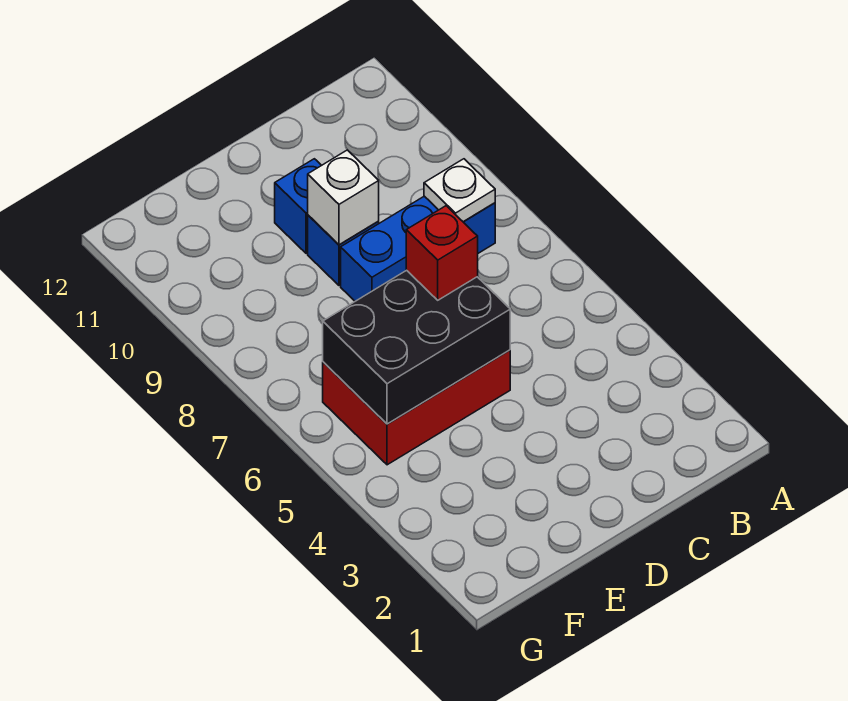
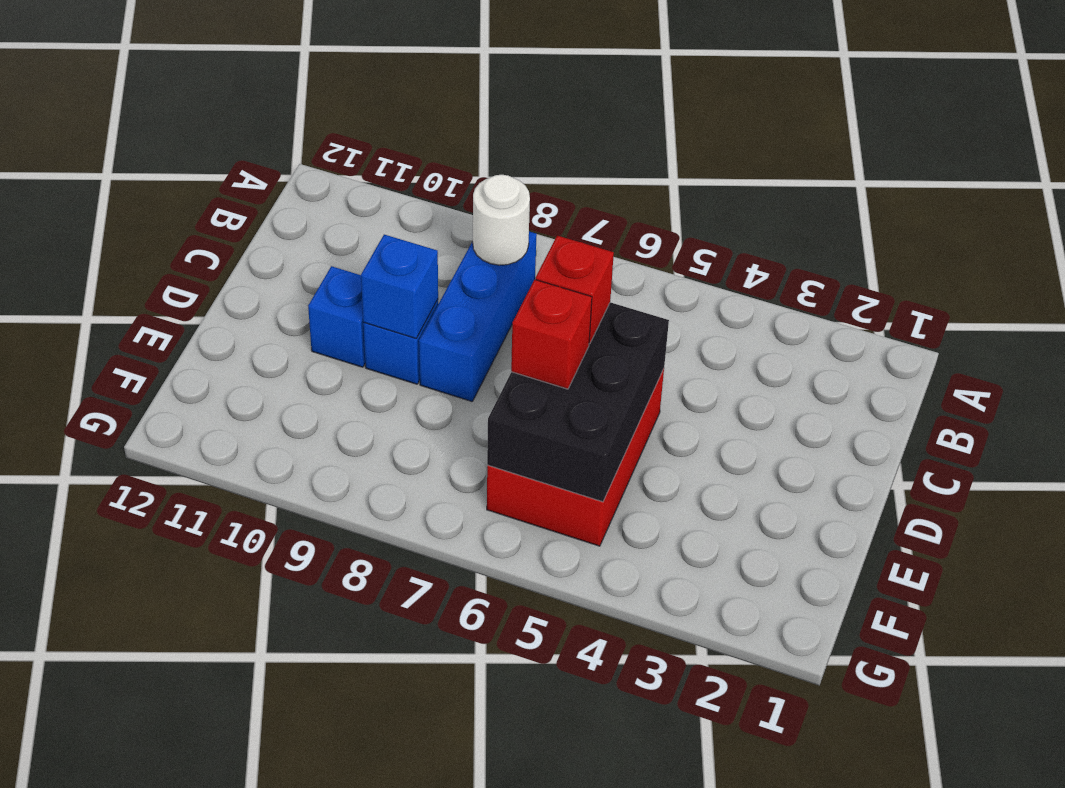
white 1x1 plate [424,159,495,222] -> white 1x1 round brick [473,175,530,265]
white 1x1 brick [308,150,379,245] -> blue 1x1 brick [361,235,438,338]
none -> red 1x1 brick [511,280,592,389]

